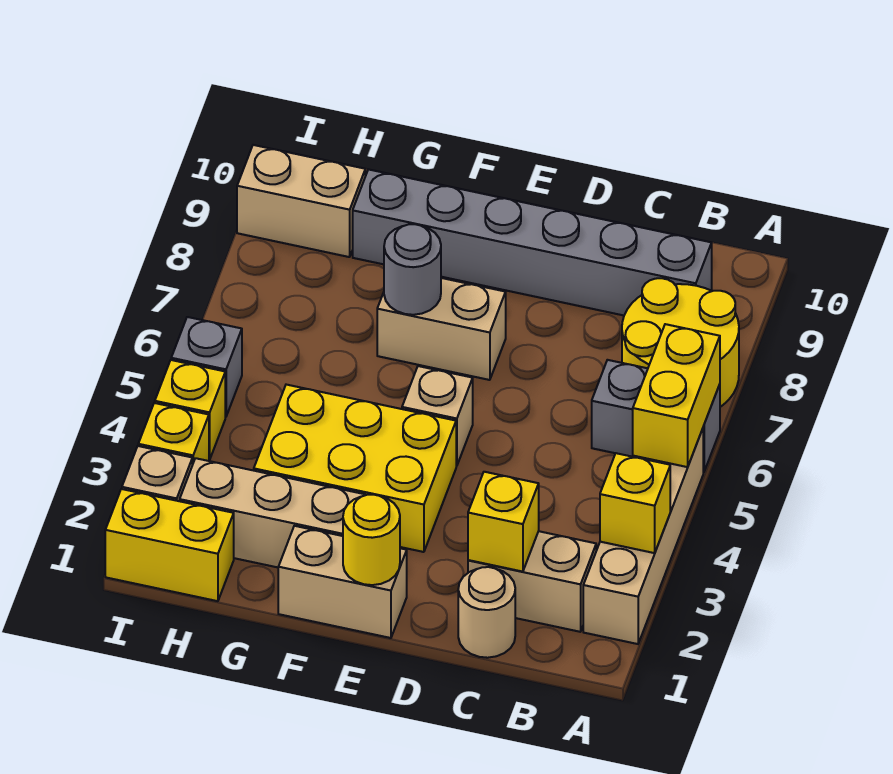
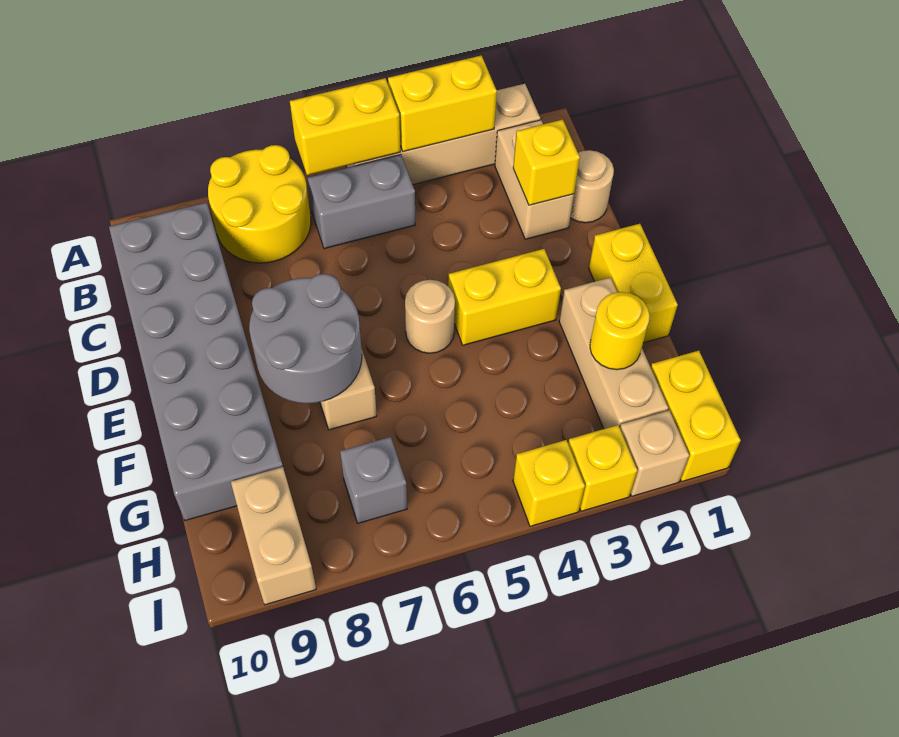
yellow 1x1 brick [600,453,670,553] -> yellow 1x2 brick [388,56,497,151]
grey 1x2 brick [592,360,720,472] -> grey 1x2 brick turned to [308,155,415,249]
grey 1x6 brick [353,169,712,315] -> grey 2x6 brick [109,202,283,521]
tan 1x2 brick [278,526,407,638] -> yellow 1x2 brick [589,224,678,343]
yellow 1x1 round brick [343,495,400,585] -> yellow 1x1 round brick moved to [590,292,650,370]
yellow 2x3 brick [254,385,456,552] -> yellow 1x2 brick [448,249,561,345]
tan 1x1 brick [402,366,473,466] -> tan 1x1 round brick [405,280,455,353]
grey 1x1 round brick [384,224,441,315] -> grey 2x2 round brick [249,274,362,403]
grey 1x1 brick [171,317,242,417] -> grey 1x1 brick moved to [340,437,407,523]

